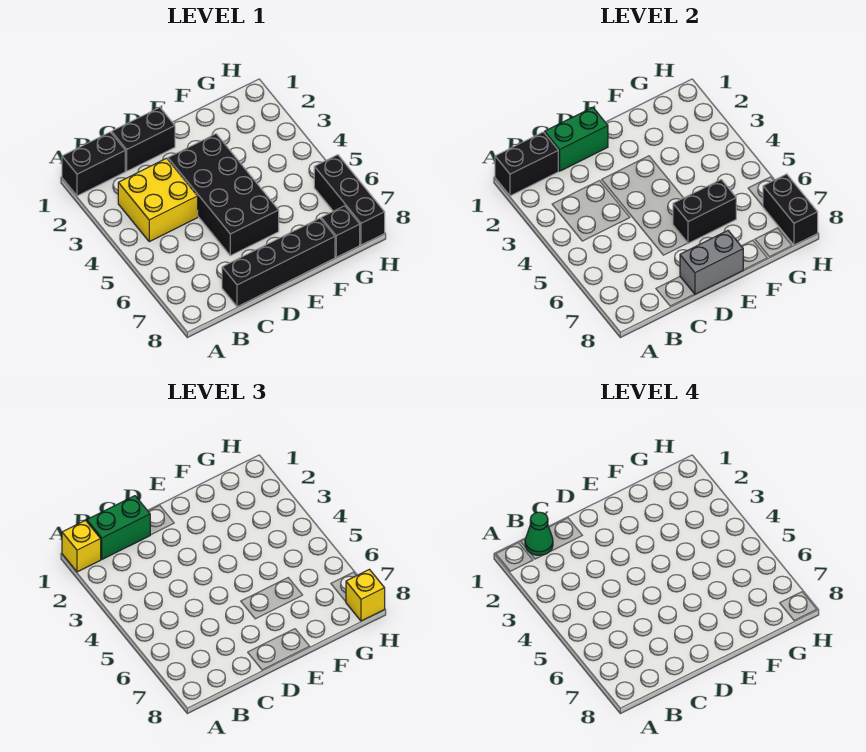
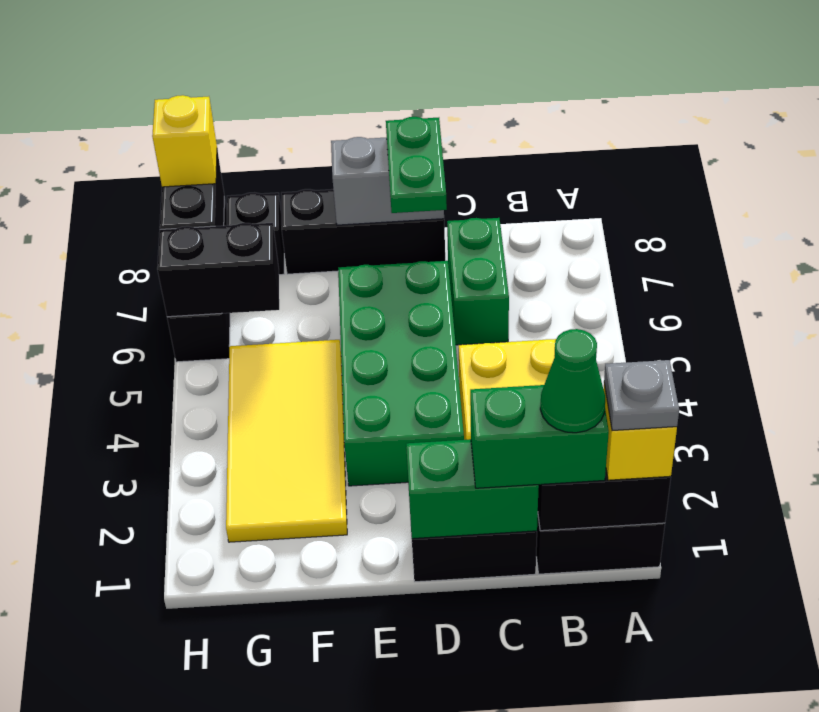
none -> grey 1x1 plate [604,360,679,431]
none -> green 1x2 brick [447,218,509,345]
black 1x4 brick [222,218,335,307] -> black 1x3 brick [281,189,445,274]
black 2x4 brick [168,134,279,256] -> green 2x4 brick [338,261,464,486]
none -> green 1x2 plate [386,117,447,213]
black 1x2 brick [673,179,736,243] -> black 1x2 brick moved to [157,223,279,317]
none -> yellow 2x4 tile [226,340,347,542]

